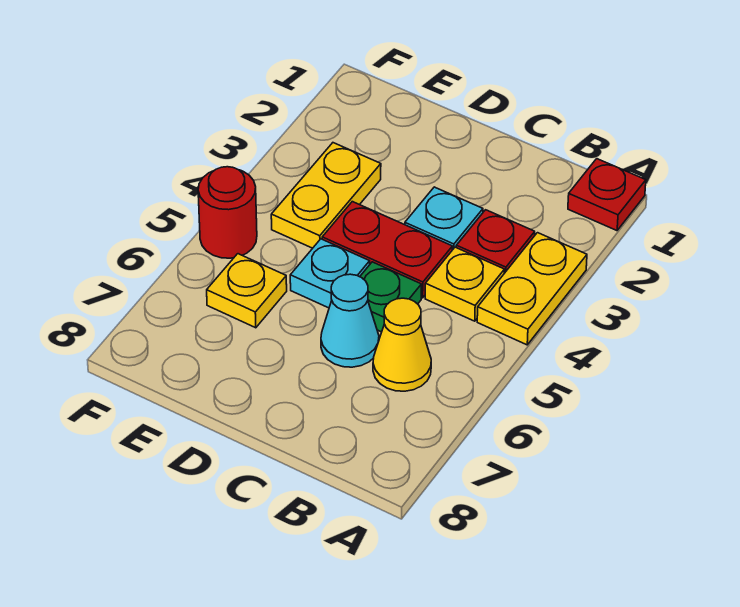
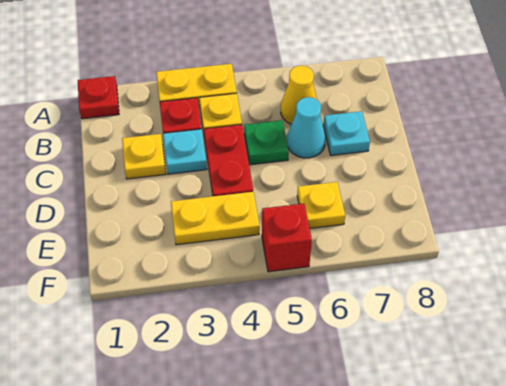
none -> yellow 1x1 plate [122,134,166,179]
cyan 1x1 plate [290,239,370,308] -> cyan 1x1 plate moved to [323,111,370,155]
red 1x1 round brick [198,167,257,258] -> red 1x1 brick [262,204,312,272]

